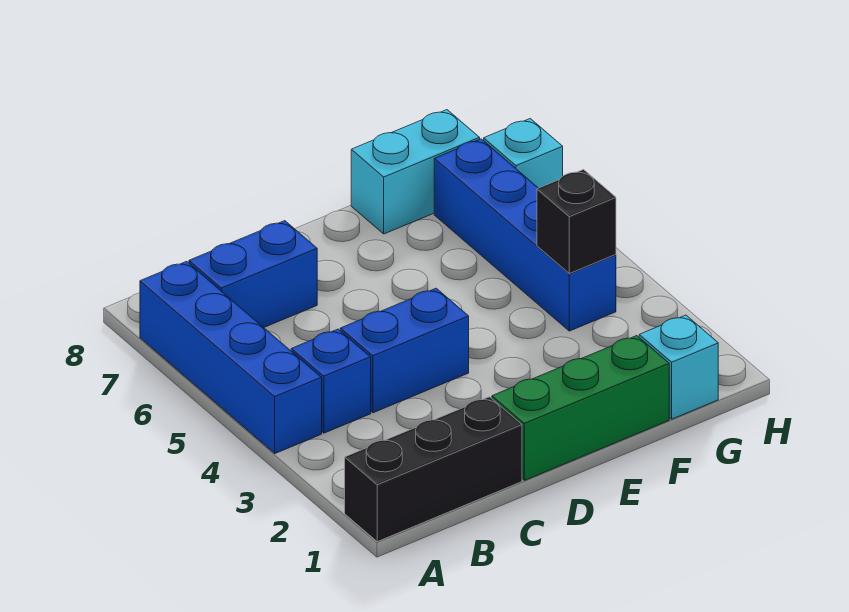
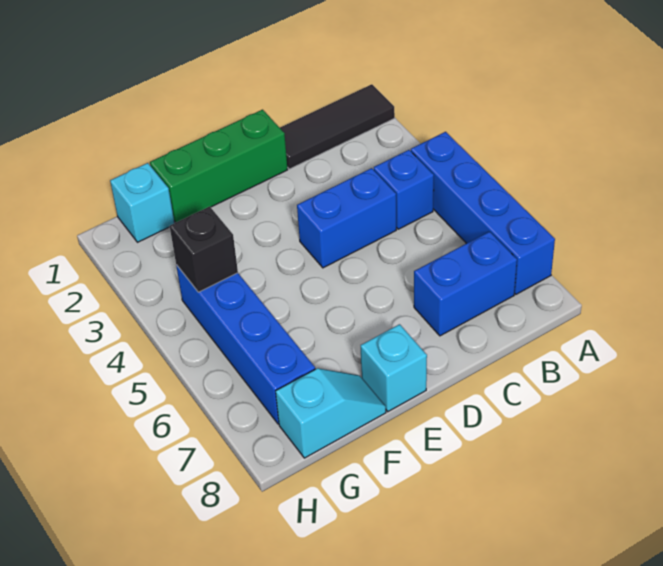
black 1x3 brick [345,397,522,542] -> black 1x3 tile [280,84,395,169]
cyan 1x2 brick [351,110,480,234] -> cyan 1x2 slope [276,368,386,458]
cyan 1x1 brick [484,119,563,188] -> cyan 1x1 brick moved to [361,324,427,412]

